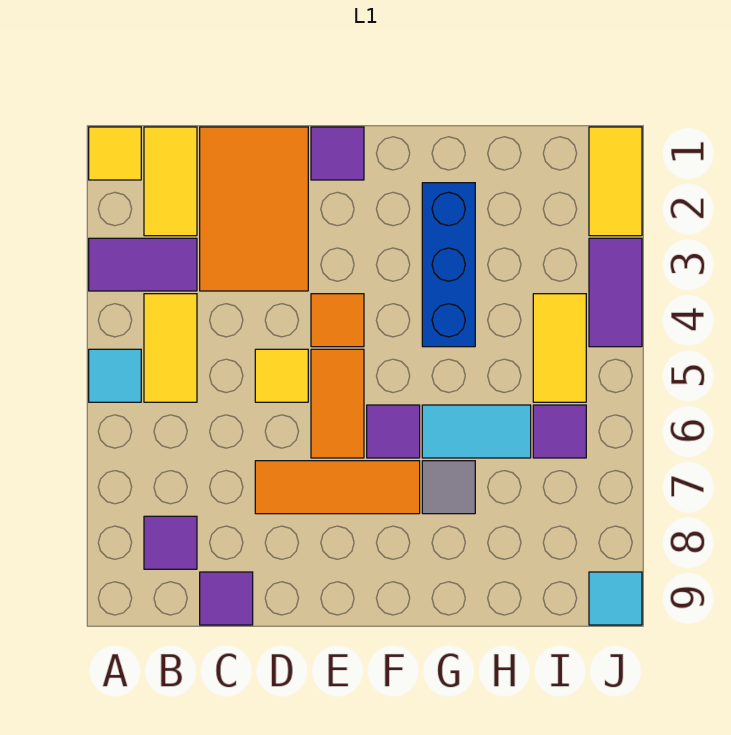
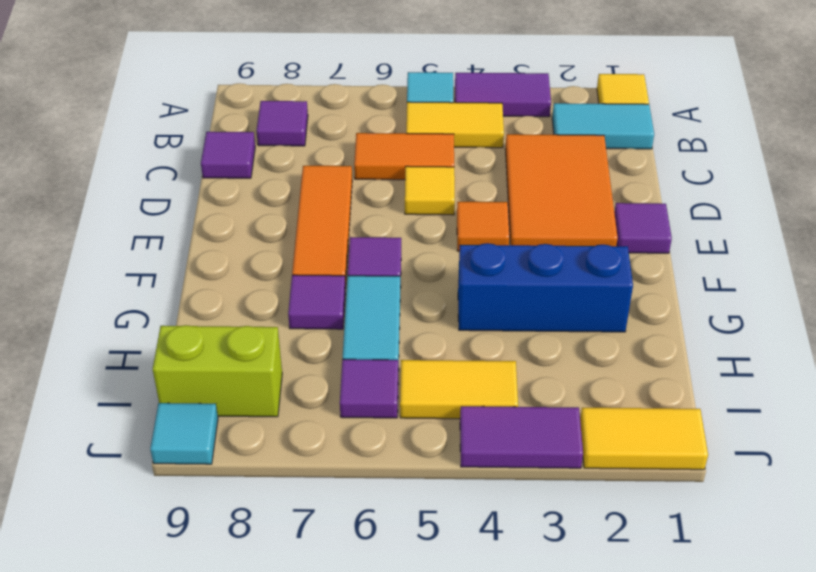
purple 1x2 tile [89,238,197,291] -> purple 1x2 tile turned to [455,73,551,117]
yellow 1x2 tile [144,127,197,236] -> cyan 1x2 tile [552,103,654,149]
orange 2x3 tile [200,127,308,291] -> orange 2x3 tile turned to [505,134,618,246]
orange 1x2 tile [311,349,364,458] -> orange 1x2 tile moved to [354,133,454,180]
grey 1x1 tile [422,461,475,514] -> purple 1x1 tile [288,275,345,329]
none -> lime 1x2 brick [153,325,282,417]

